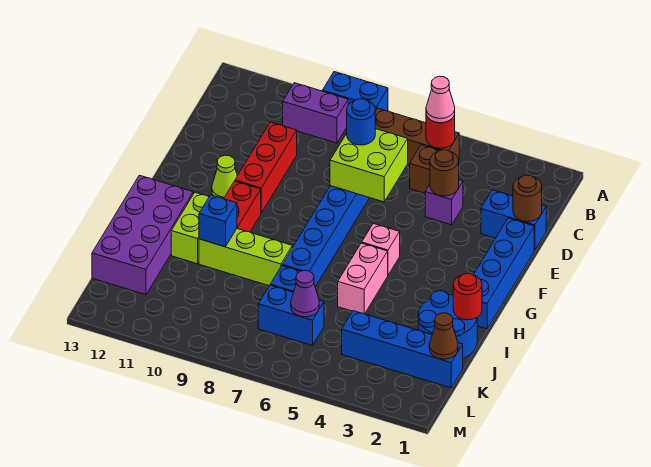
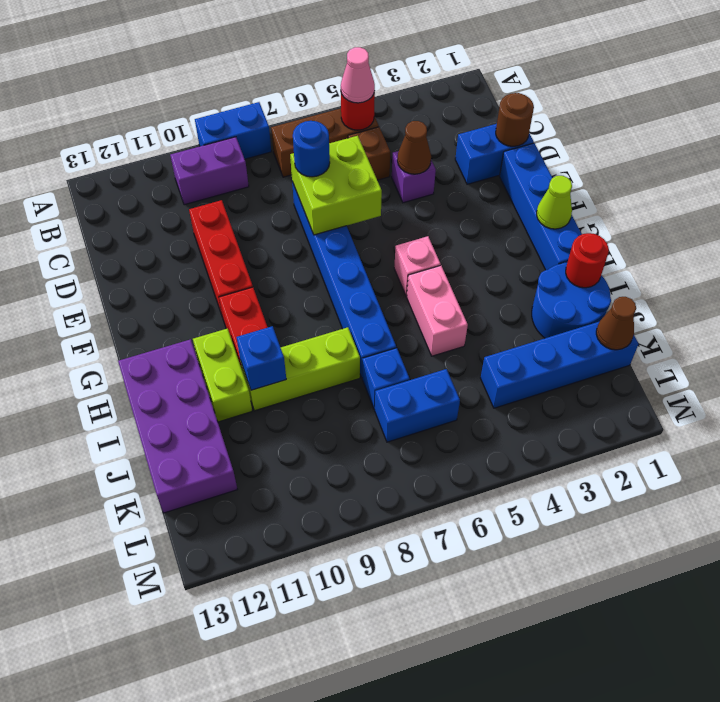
brown 1x1 round brick [430,150,459,196] -> brown 1x1 cone [397,121,431,174]
lime 1x1 cone [212,155,237,199] -> lime 1x1 cone moved to [537,176,572,229]
purple 1x1 cone [291,271,319,317] -> none

